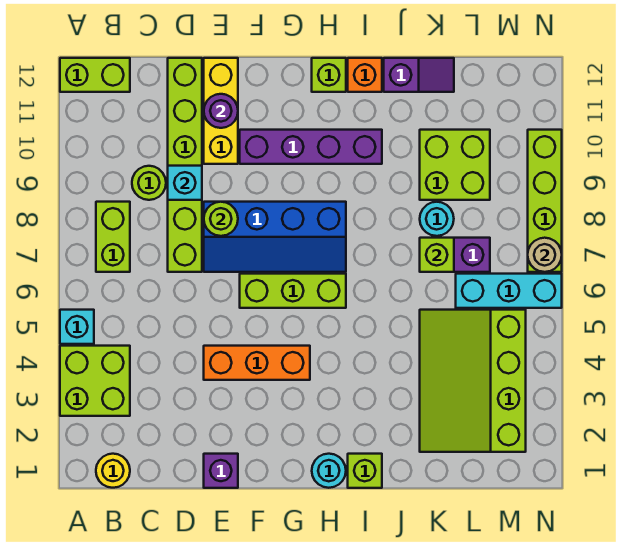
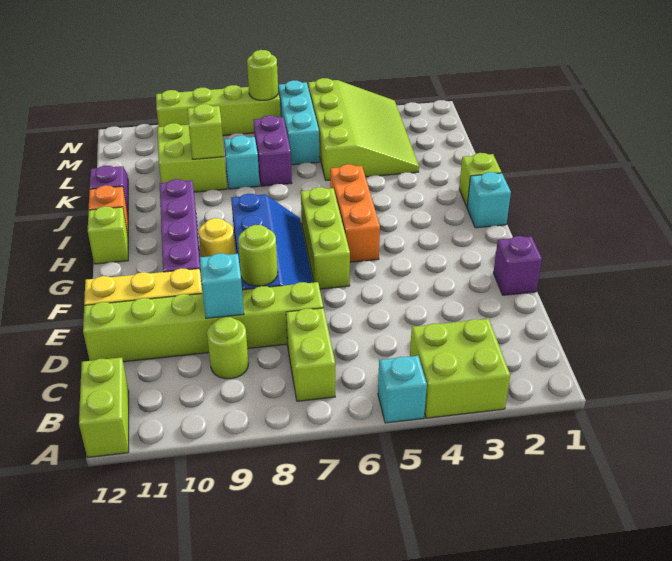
yellow 1x1 round brick [96,454,130,488] -> yellow 1x1 round brick moved to [199,218,235,257]
lime 1x2 brick [96,202,130,272] -> lime 1x2 brick turned to [286,308,335,401]
orange 1x3 brick [204,346,310,380] -> orange 1x3 brick moved to [330,164,380,262]
purple 1x1 round brick [204,94,238,128] -> none
cyan 1x1 round brick [312,454,346,488] -> cyan 1x1 brick [467,172,511,228]
lime 3x4 slope [420,310,526,452] -> lime 3x4 slope turned to [308,78,419,180]
lime 1x1 brick [420,238,454,272] -> lime 1x1 brick moved to [187,104,224,159]
cyan 1x1 round brick [420,202,454,236] -> cyan 1x1 brick [224,136,260,189]
tan 1x1 round brick [528,238,562,272] -> lime 1x1 round brick [247,50,278,100]

